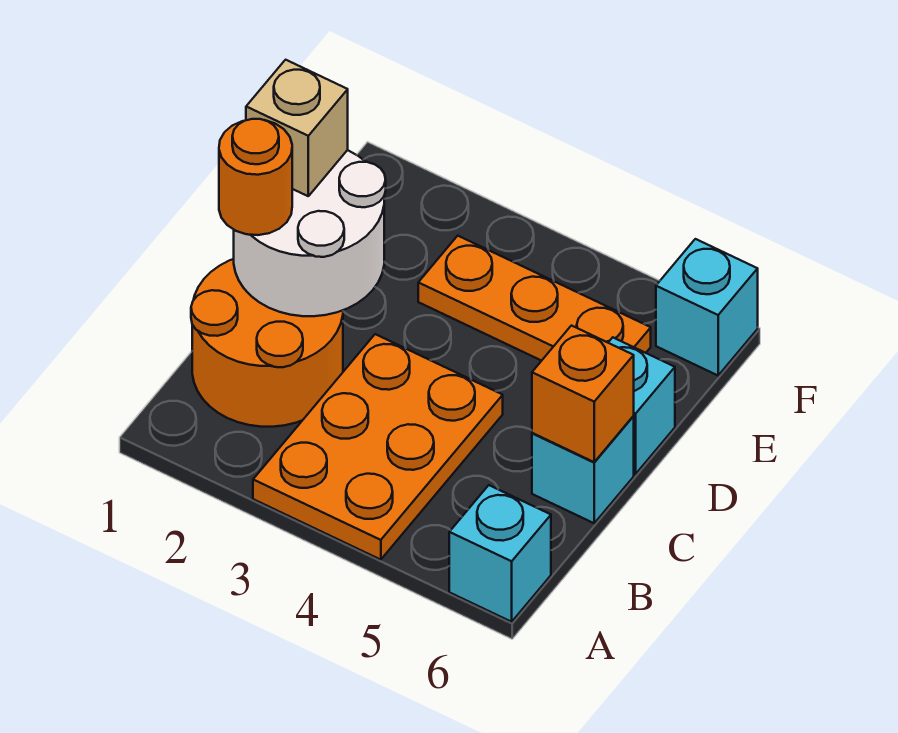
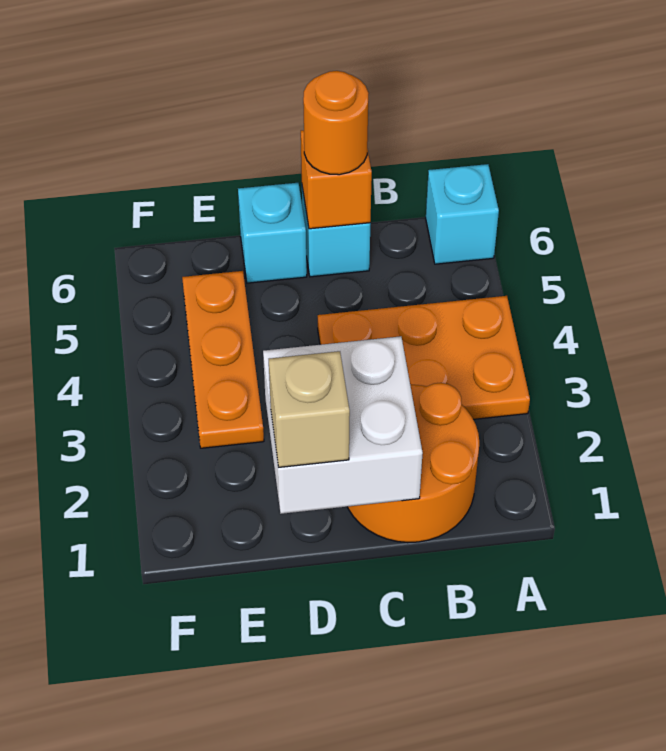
white 2x2 round brick [234,150,386,316] -> white 2x2 brick [263,336,423,514]
orange 1x1 round brick [219,119,292,235] -> orange 1x1 round brick moved to [303,71,369,175]
cyan 1x1 brick [656,239,758,375] -> none

